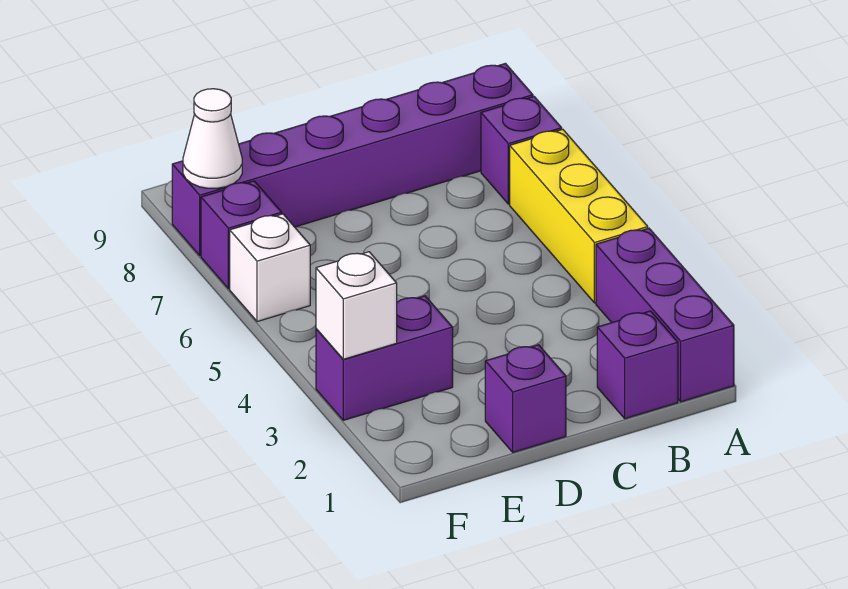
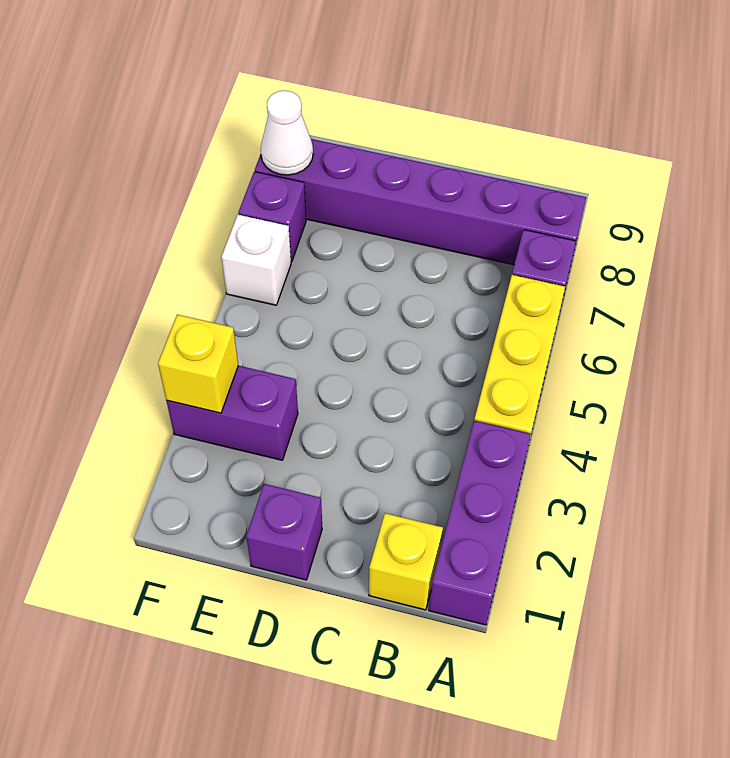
purple 1x1 brick [597,311,678,419] -> yellow 1x1 brick [369,513,443,610]
white 1x1 brick [316,252,397,359] -> yellow 1x1 brick [158,315,238,413]

